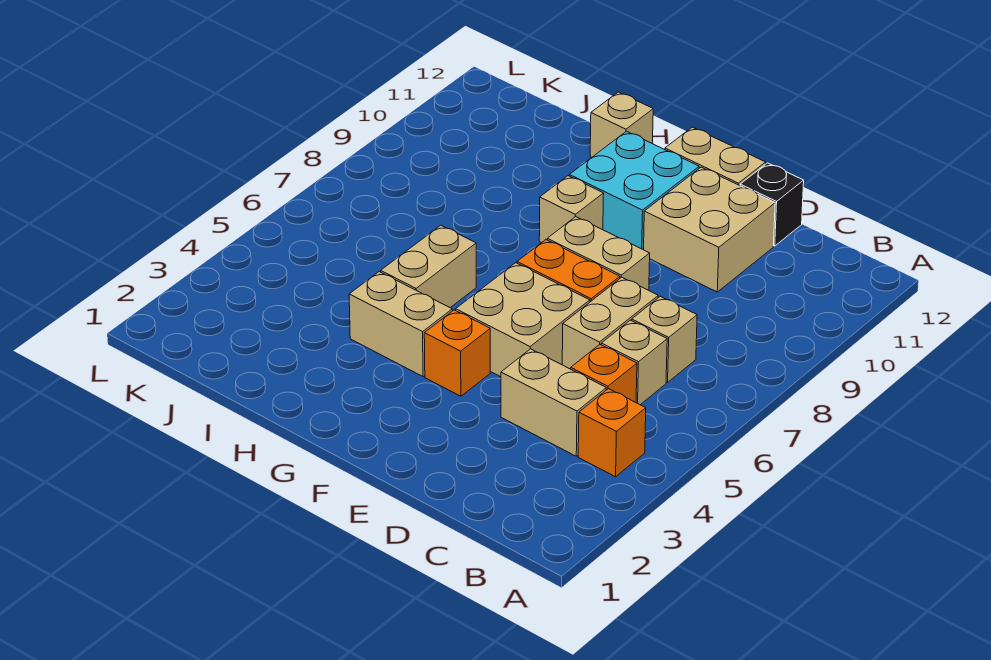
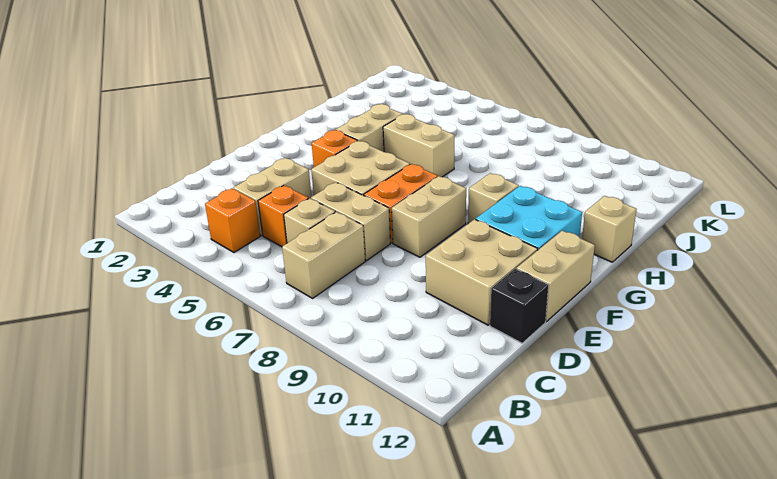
tan 1x1 brick [632,296,697,382] -> tan 1x2 brick [282,212,365,298]

